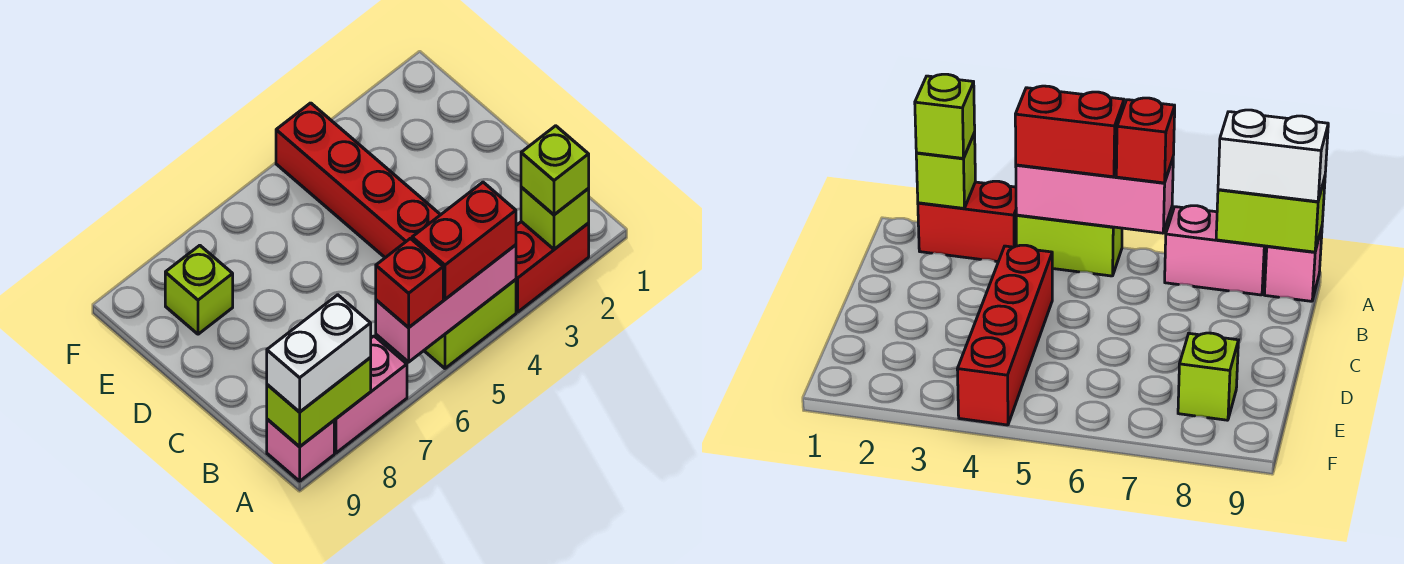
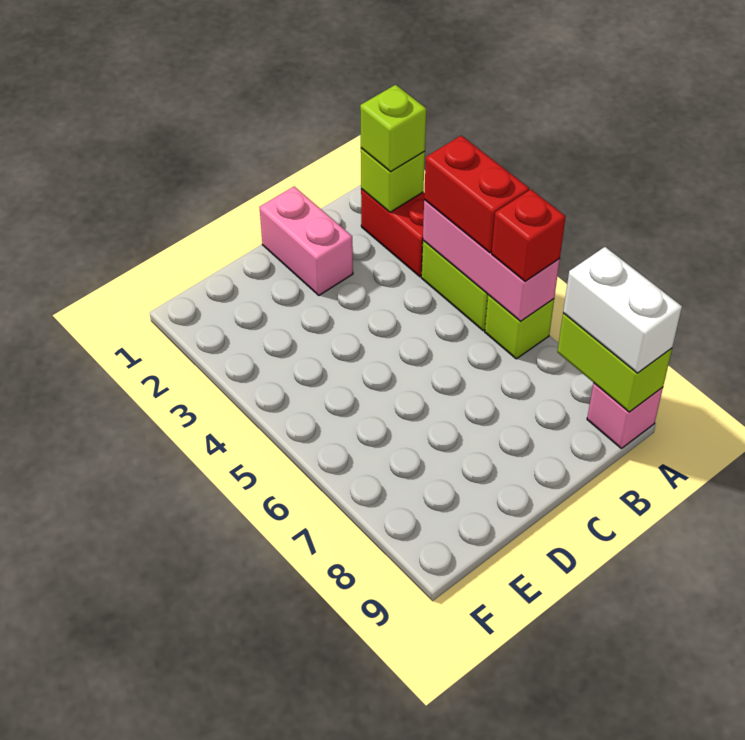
pink 1x2 brick [334,336,407,453] -> pink 1x2 brick moved to [259,186,353,295]
red 1x4 brick [276,103,440,258] -> none
lime 1x1 brick [165,245,233,334] -> lime 1x1 brick moved to [485,295,554,359]

